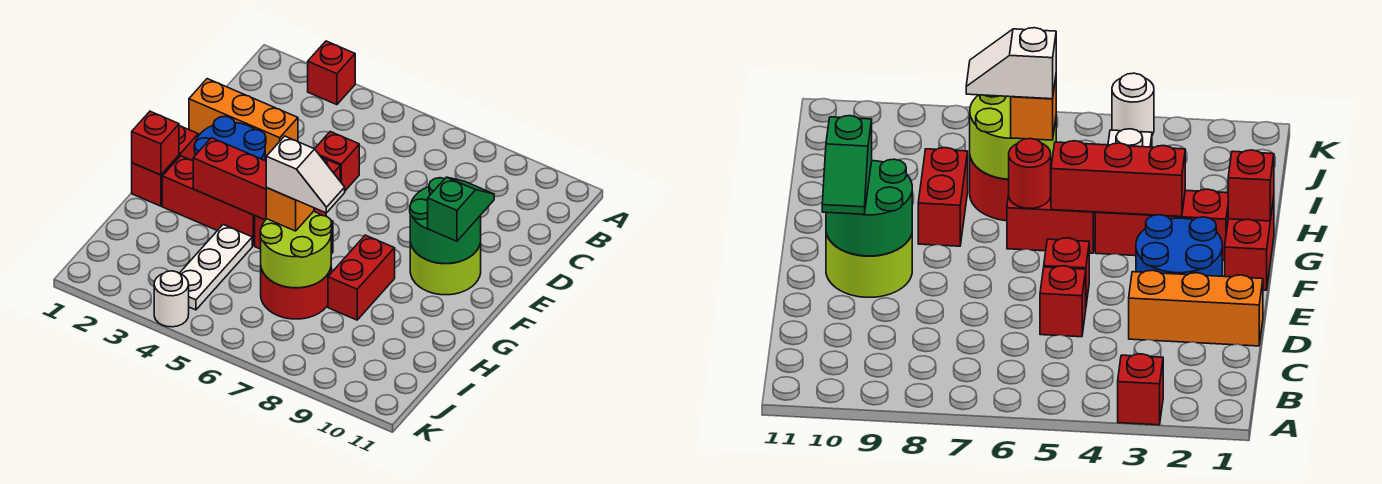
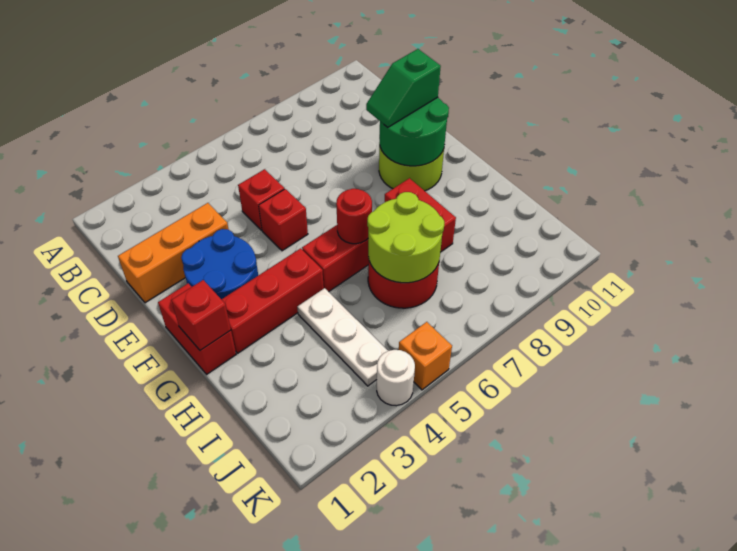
red 1x1 brick [308,41,355,105] -> none
green 1x2 slope [428,177,494,241] -> green 1x2 slope turned to [366,49,441,127]
red 1x3 brick [193,138,267,220] -> none
orange 1x1 brick [266,188,314,231] -> orange 1x1 brick moved to [399,322,452,390]
white 1x2 slope [266,136,345,213] -> none

